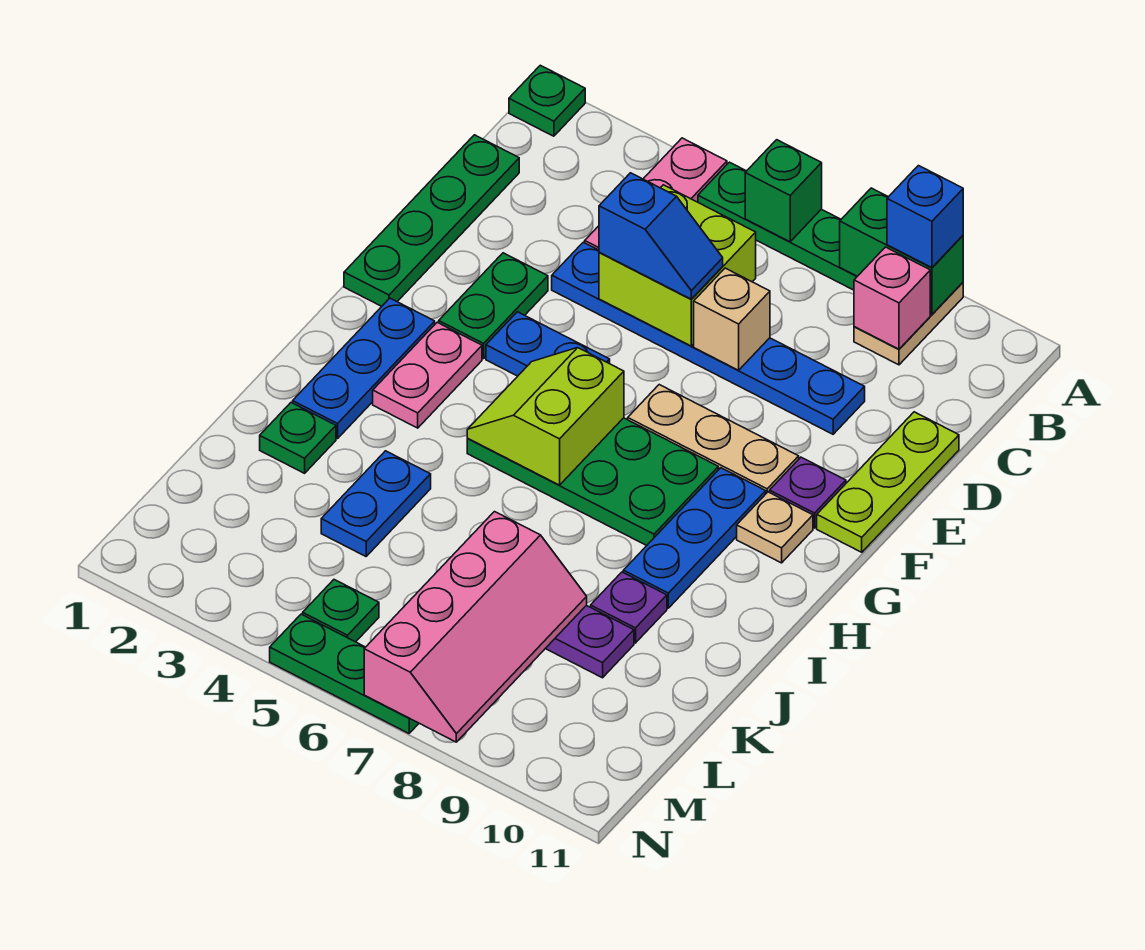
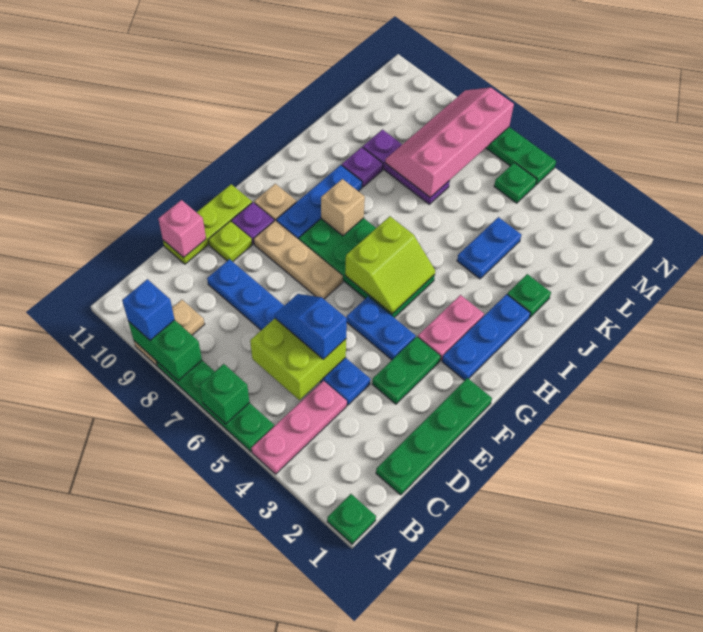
pink 1x1 brick [854,247,930,349] -> pink 1x1 brick moved to [158,200,206,258]
tan 1x1 brick [694,268,770,370] -> tan 1x1 brick moved to [321,179,365,236]
none -> lime 1x1 plate [208,221,252,262]

